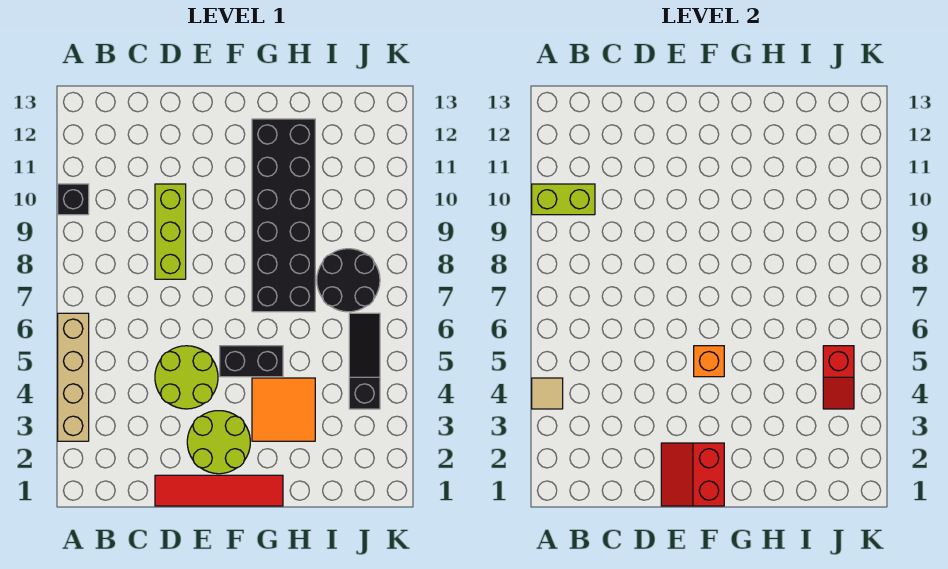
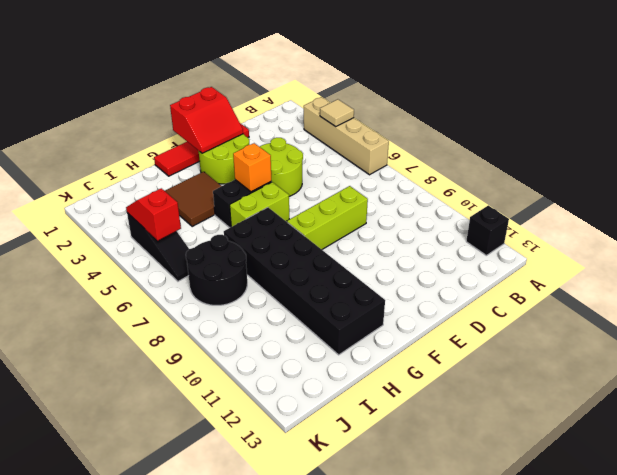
black 1x1 brick [58,184,89,215] -> black 1x1 brick moved to [466,205,509,255]
lime 1x2 brick [532,184,595,215] -> lime 1x2 brick moved to [230,182,289,227]
lime 1x3 brick [155,184,186,279] -> lime 1x3 brick turned to [287,186,368,249]
red 2x2 slope [661,443,724,506] -> red 2x2 slope turned to [170,87,243,153]
orange 2x2 tile [252,378,315,441] -> brown 2x2 tile [165,172,221,227]

